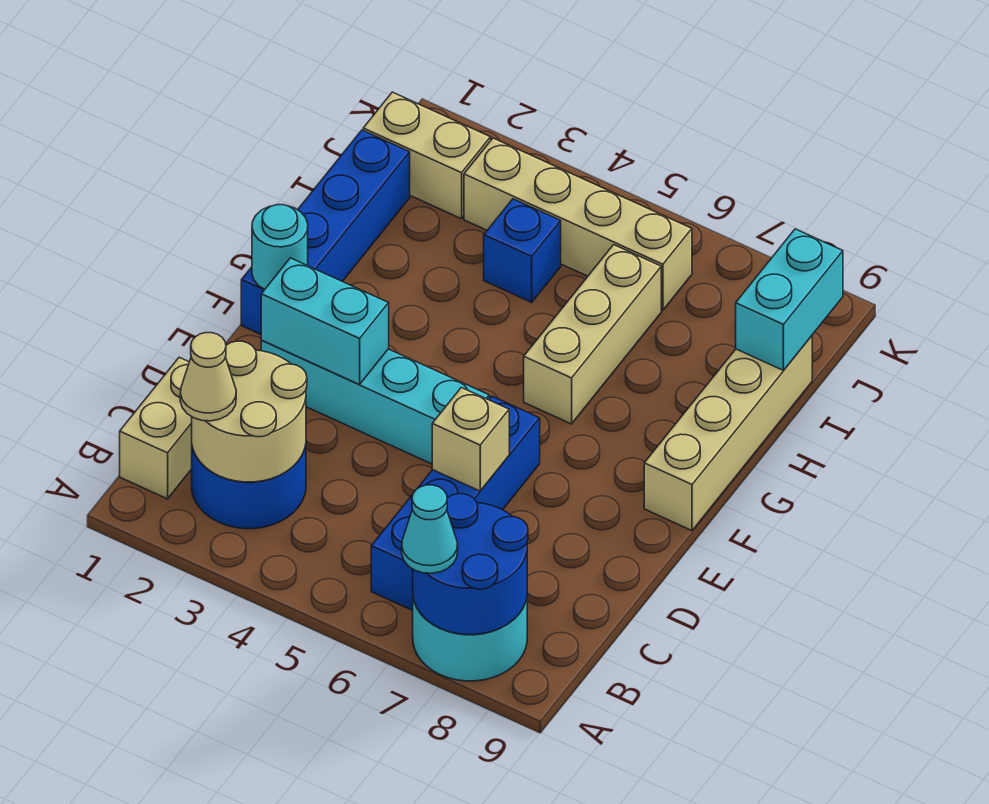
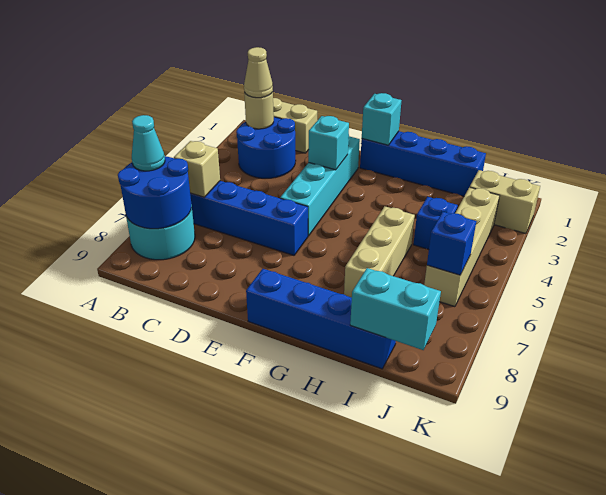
tan 2x2 round brick [192,341,307,482] -> tan 1x1 round brick [244,92,274,129]
tan 1x1 brick [432,388,509,491] -> tan 1x1 brick moved to [174,141,220,197]
cyan 1x2 brick [261,258,389,385] -> cyan 1x1 brick [308,116,349,170]
cyan 1x1 round brick [252,205,308,290] -> cyan 1x1 brick [362,93,401,145]
tan 1x4 brick [644,336,812,531] -> blue 1x4 brick [246,269,396,369]
tan 1x3 brick [524,245,661,424] -> tan 1x3 brick turned to [344,206,415,298]
tan 1x2 brick [363,92,491,219] -> tan 1x2 brick turned to [470,170,540,234]
none -> blue 1x1 brick [427,212,476,275]

